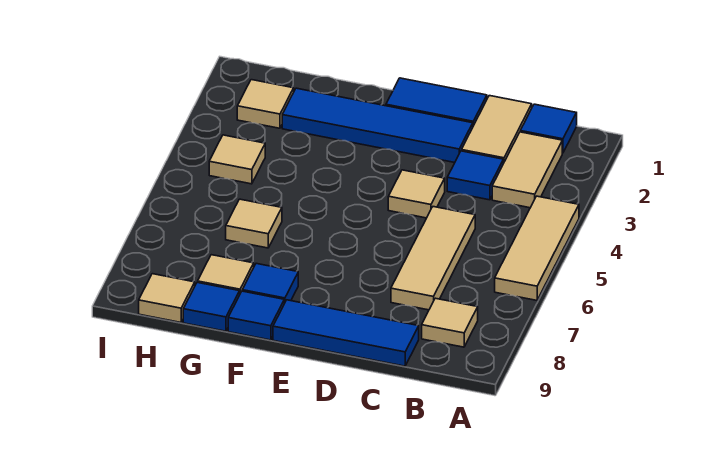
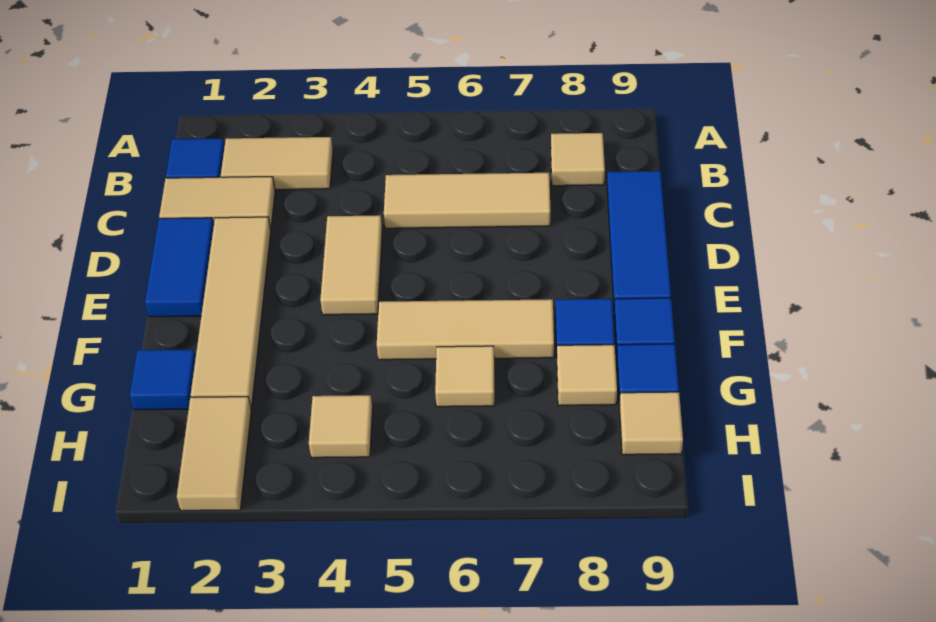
tan 1x3 tile [495,196,579,300] -> tan 1x3 tile moved to [377,299,554,360]
blue 1x1 tile [447,151,503,200] -> blue 1x1 tile moved to [130,349,196,410]
blue 1x4 tile [282,88,473,163] -> tan 1x4 tile [191,217,271,408]
tan 1x1 tile [388,170,445,218] -> tan 1x2 tile [320,215,382,315]
tan 1x1 tile [237,80,294,128] -> tan 1x2 tile [177,397,251,511]

